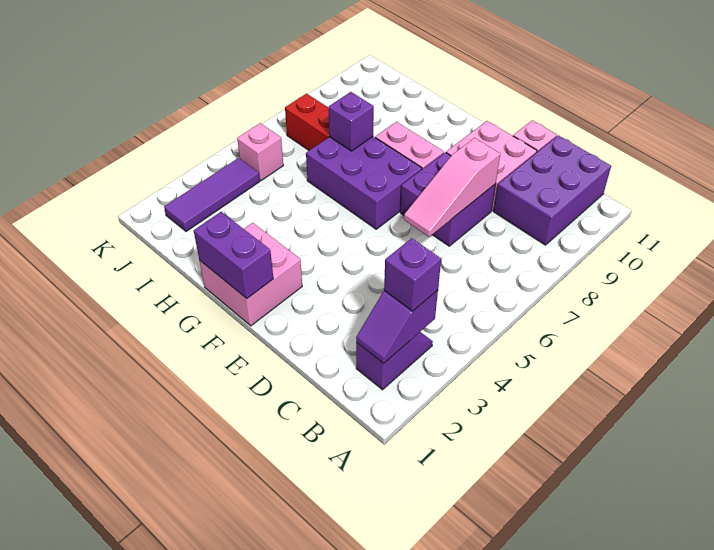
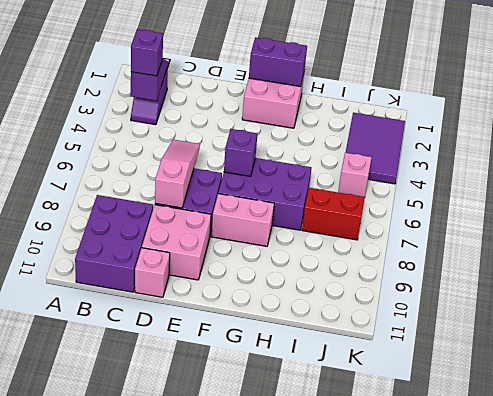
purple 1x1 brick [329,92,374,151] -> purple 1x1 brick moved to [224,129,257,176]
purple 1x3 tile [164,158,260,231] -> purple 2x3 tile [346,113,405,184]

